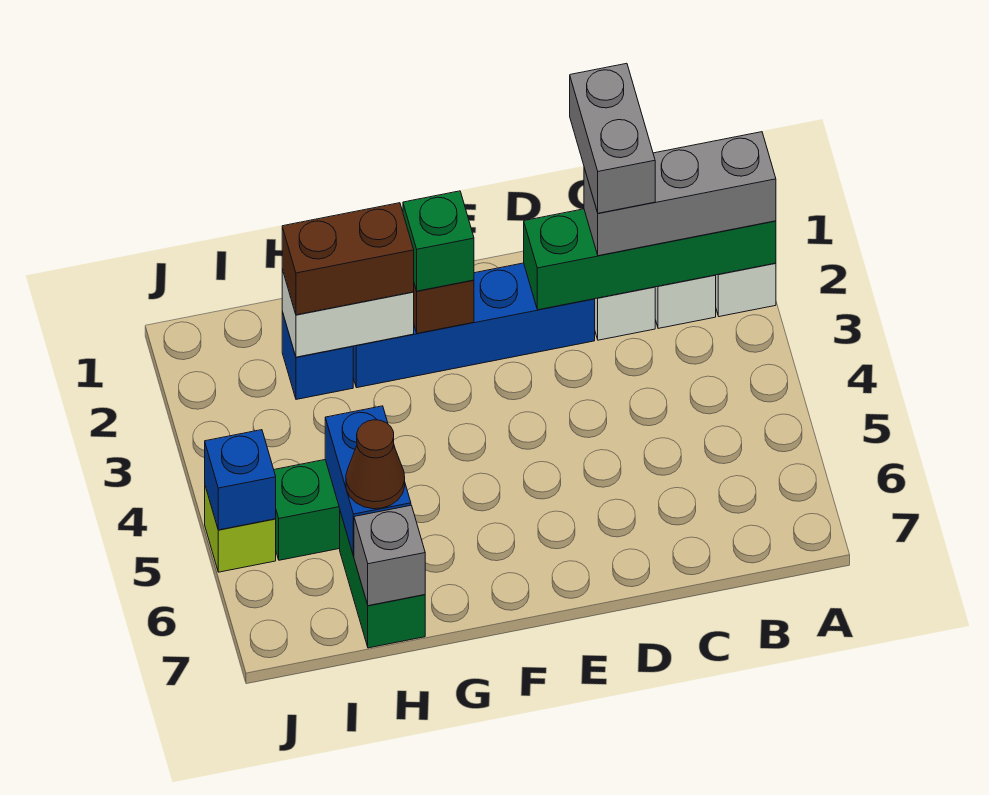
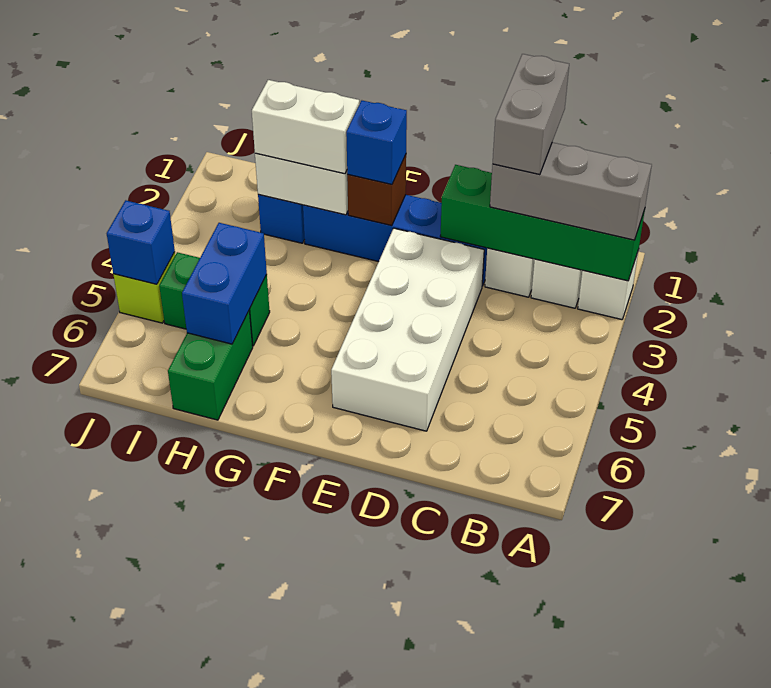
none -> white 2x4 brick [331,228,484,431]
green 1x1 brick [403,191,474,291] -> blue 1x1 brick [346,101,407,184]
brown 1x2 brick [282,203,414,315] -> white 1x2 brick [252,80,359,174]
brown 1x1 cone [346,420,405,509] -> none
grey 1x1 brick [354,505,425,606] -> none

